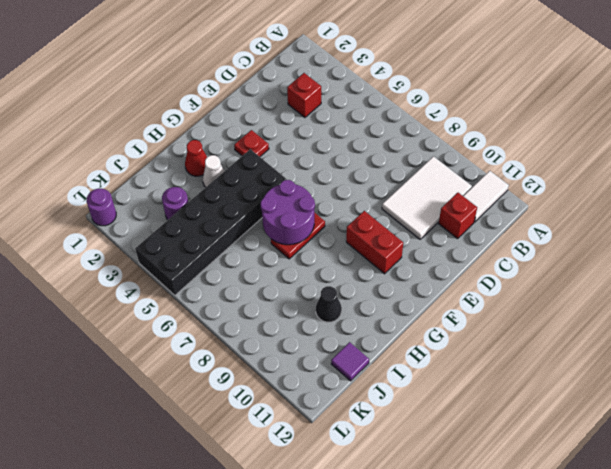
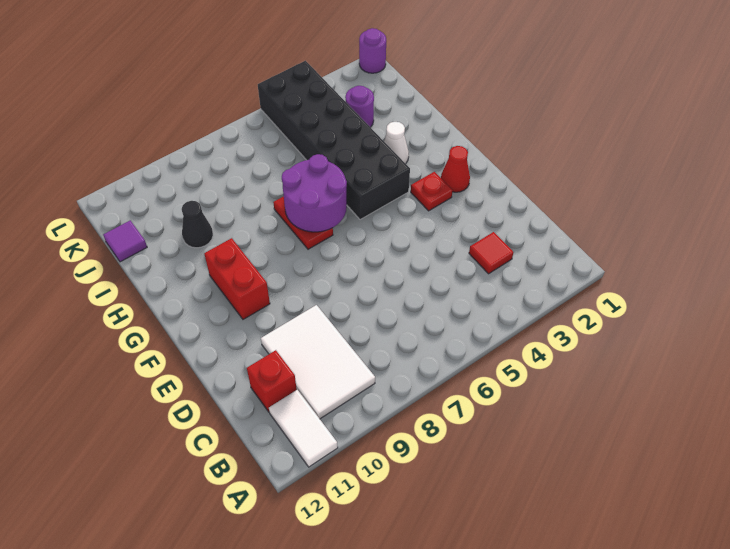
red 1x1 brick [287,73,321,117] -> red 1x1 tile [469,232,514,274]
red 1x2 brick [346,211,403,274] -> red 1x2 brick turned to [204,238,270,319]
red 1x1 cone [185,140,207,176] -> red 1x1 cone moved to [441,146,470,192]

